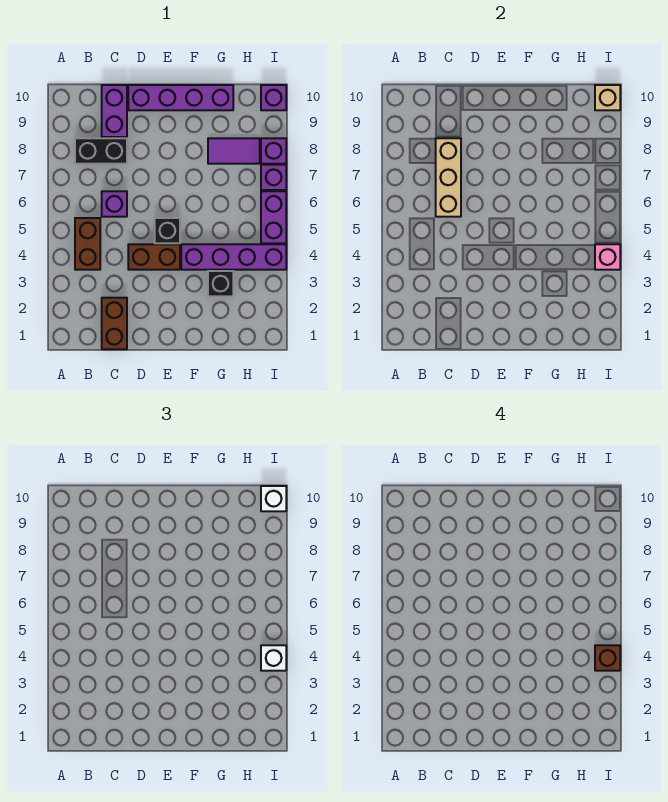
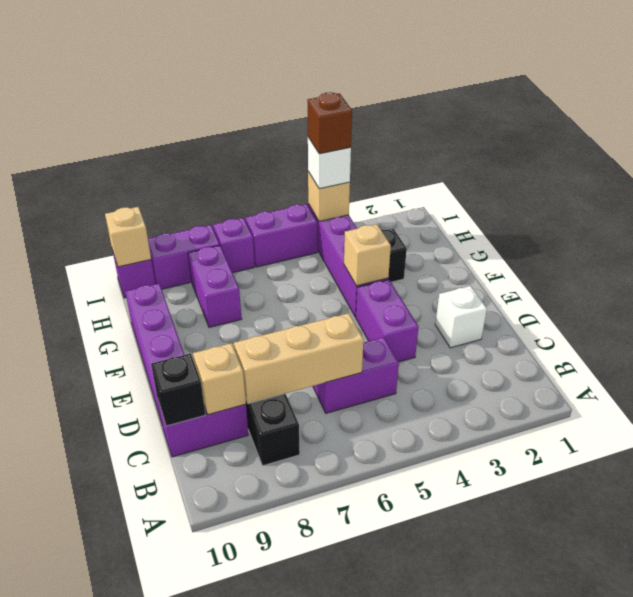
brown 1x2 brick [75,218,100,270] -> none
brown 1x2 brick [102,298,127,349] -> none
purple 1x1 brick [102,191,127,217] -> purple 1x2 brick [313,337,399,413]
none -> tan 1x1 brick [193,343,246,415]
brown 1x2 brick [128,244,180,270] -> purple 1x2 brick [356,279,419,362]
black 1x1 brick [155,218,180,243] -> black 1x1 brick moved to [151,354,205,426]
none -> tan 1x1 brick [344,224,391,286]
purple 1x2 tile [208,138,260,164] -> purple 1x2 brick [188,245,242,327]
pink 1x1 brick [595,244,620,270] -> tan 1x1 brick [308,172,350,221]
purple 1x1 brick [261,138,286,164] -> purple 1x2 brick [148,225,220,289]
white 1x1 brick [261,486,286,511] -> white 1x1 brick moved to [435,286,487,348]

